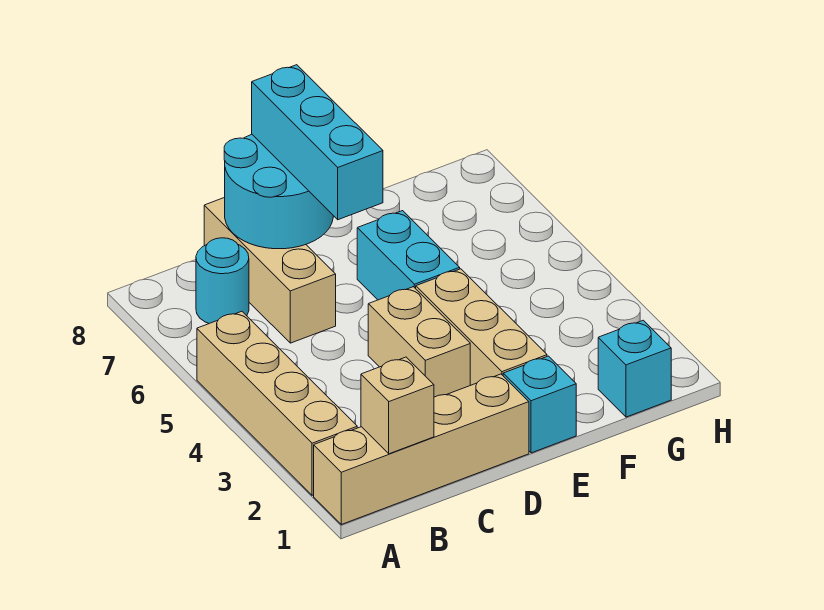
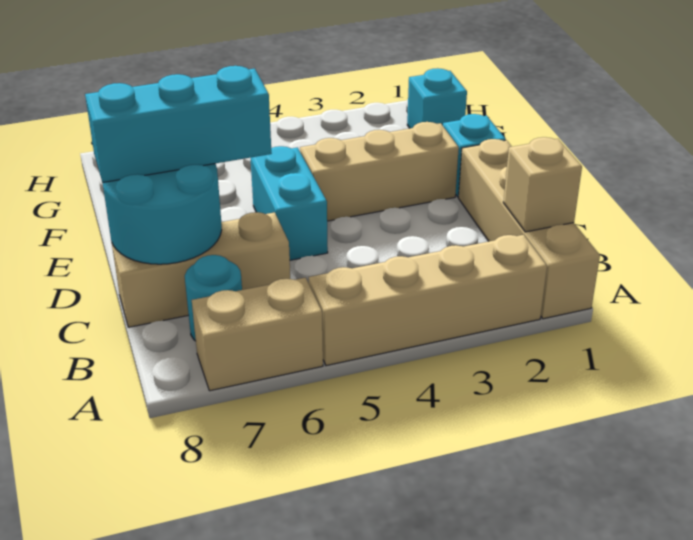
tan 1x2 brick [368,287,470,397] -> tan 1x2 brick moved to [192,278,323,391]
cyan 1x2 brick [357,211,460,300] -> cyan 1x2 brick turned to [251,146,328,260]

